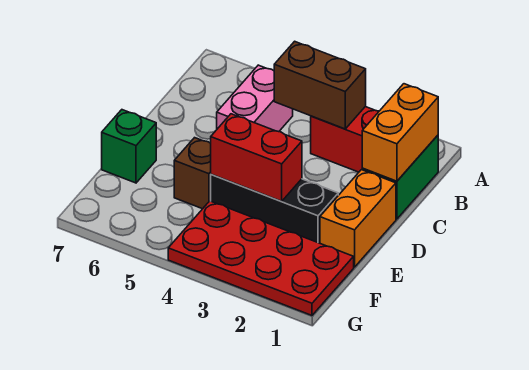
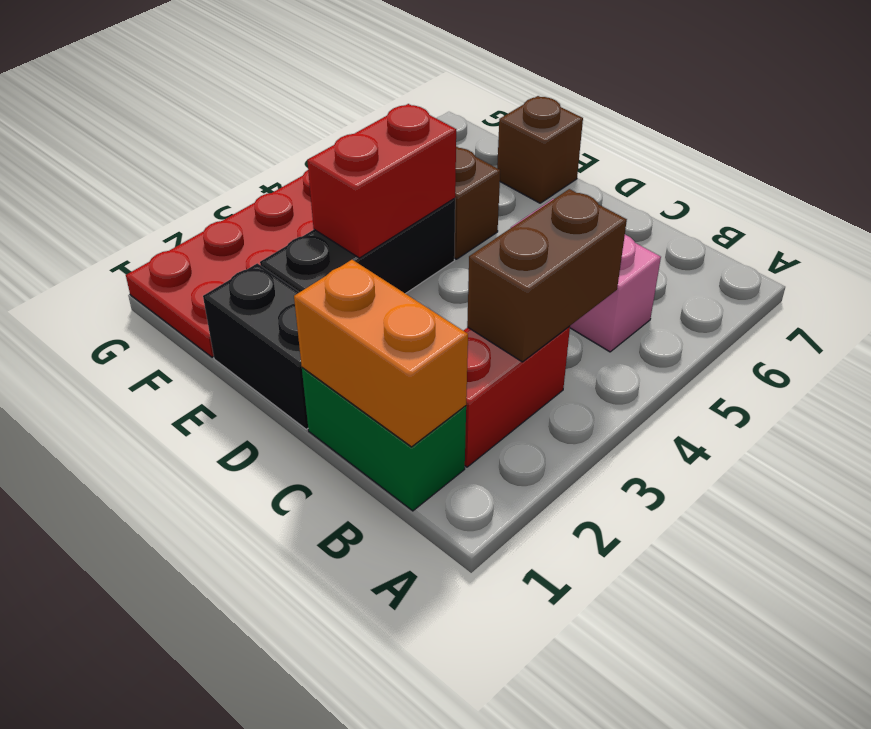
orange 1x2 brick [320,170,396,267] -> black 1x2 brick [203,263,308,429]
green 1x1 brick [102,110,156,183] -> brown 1x1 brick [497,96,583,203]

